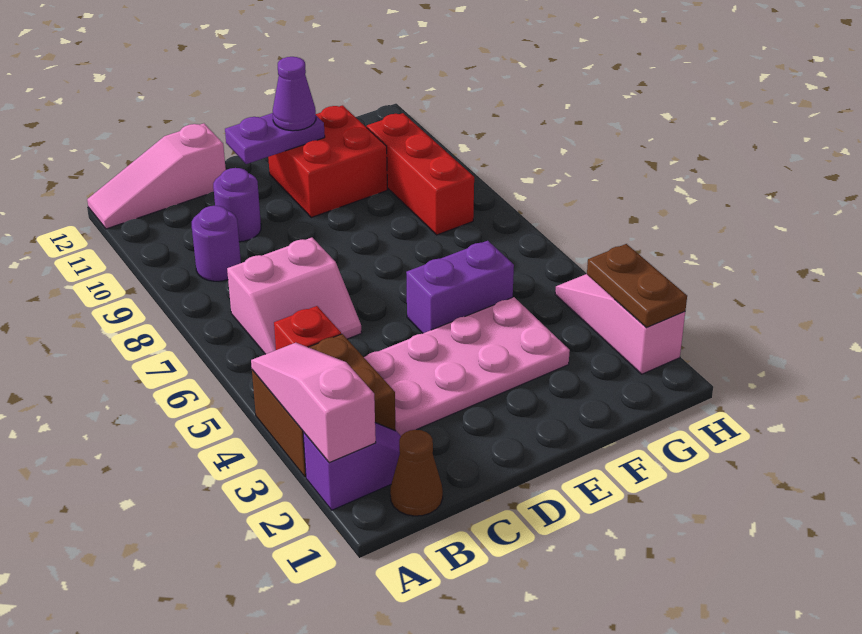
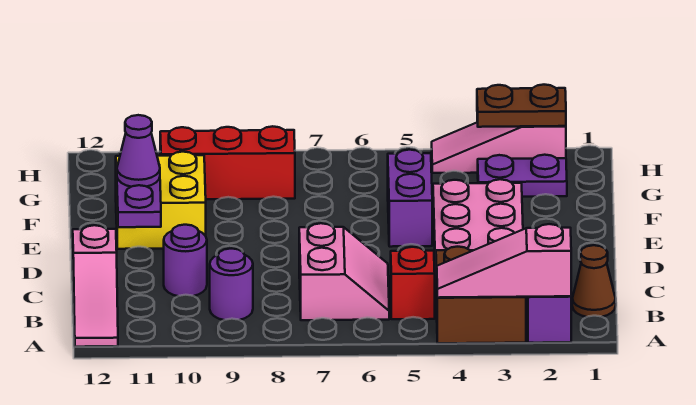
red 2x2 brick [268,105,387,217] -> yellow 2x2 brick [116,152,206,249]
none -> purple 1x2 plate [478,155,567,197]

